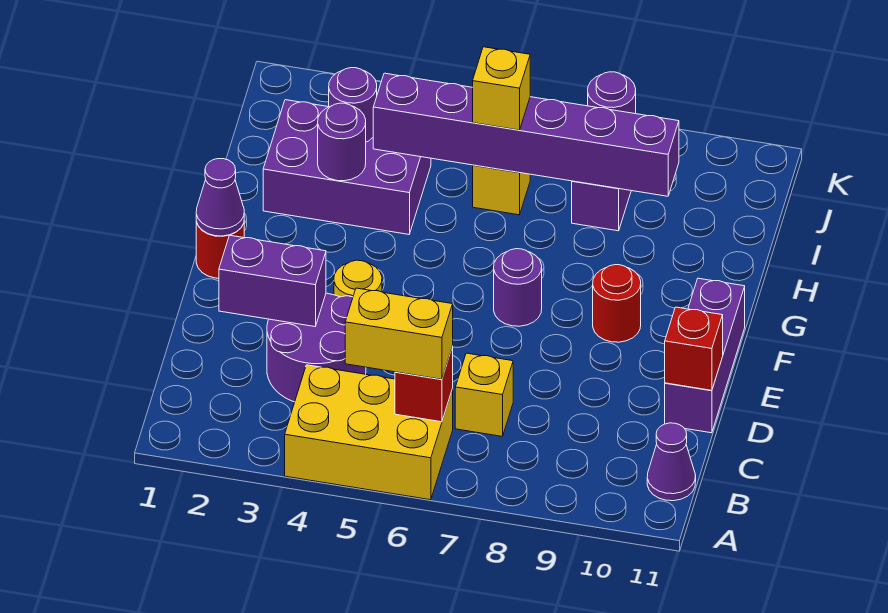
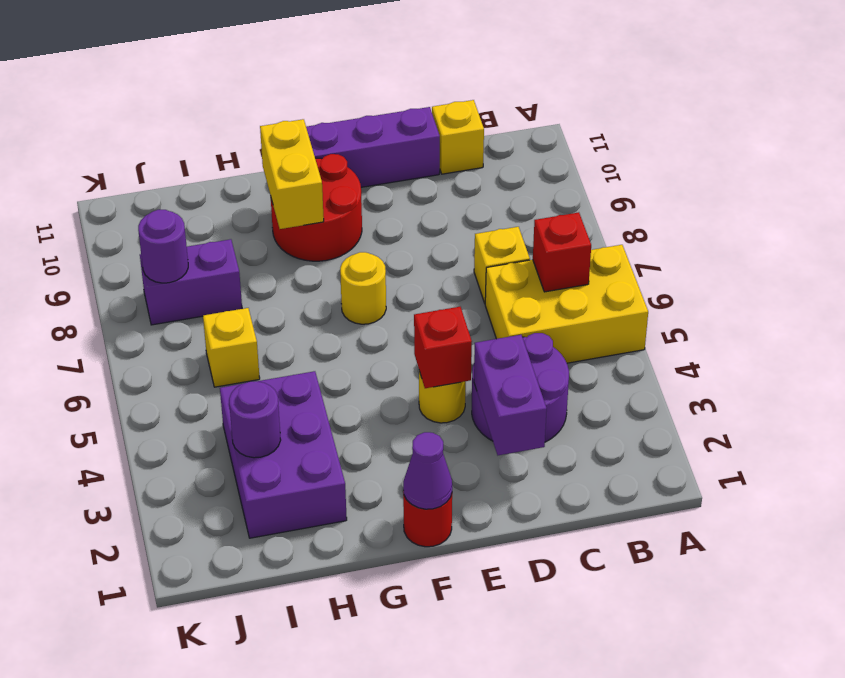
yellow 2x3 brick [285,365,453,500] -> yellow 2x3 brick turned to [485,245,648,363]
yellow 1x2 brick [345,288,453,379] -> yellow 1x2 brick moved to [260,119,324,229]
purple 1x1 cone [647,423,696,501] -> none
red 1x1 brick [665,307,723,390] -> red 1x1 brick moved to [414,307,472,388]
purple 1x1 round brick [494,249,542,326] -> yellow 1x1 round brick [340,252,386,324]
red 1x1 round brick [593,265,641,342] -> red 2x2 round brick [271,154,362,261]
purple 1x1 round brick [318,103,366,181] -> none
purple 1x6 brick [373,73,679,196] -> none
yellow 1x1 brick [473,47,530,130] -> yellow 1x1 brick moved to [432,100,484,174]

